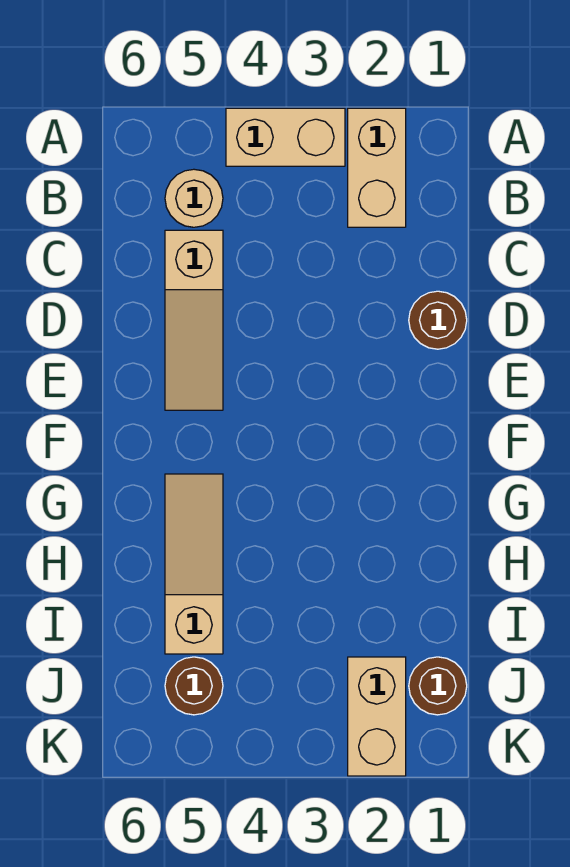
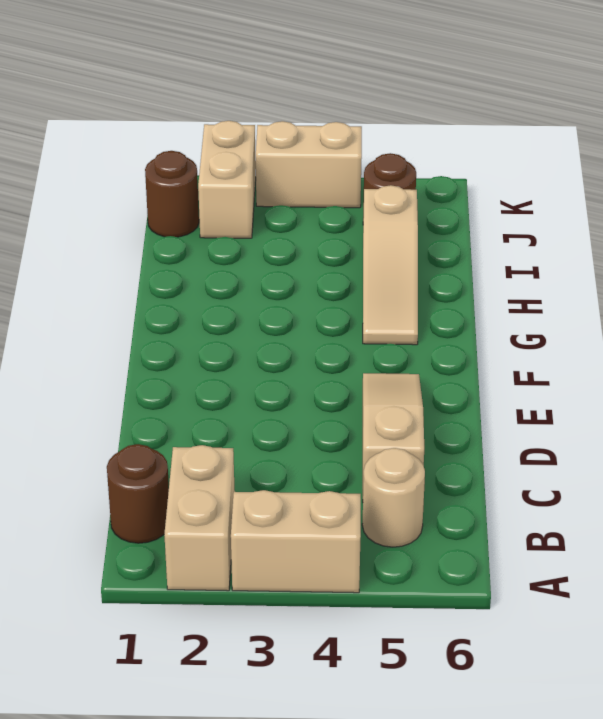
brown 1x1 round brick [409,291,467,349] -> brown 1x1 round brick moved to [107,444,169,543]
none -> tan 1x2 brick [256,121,362,208]

